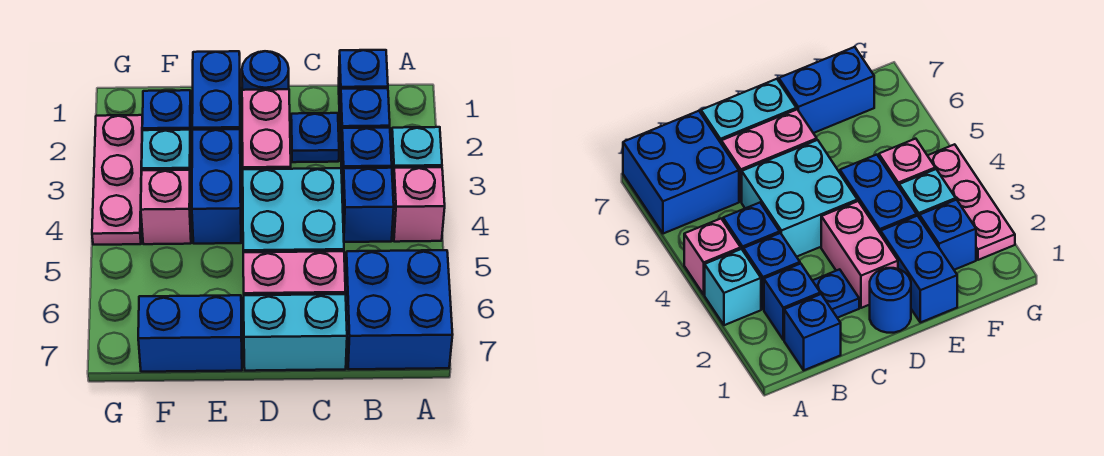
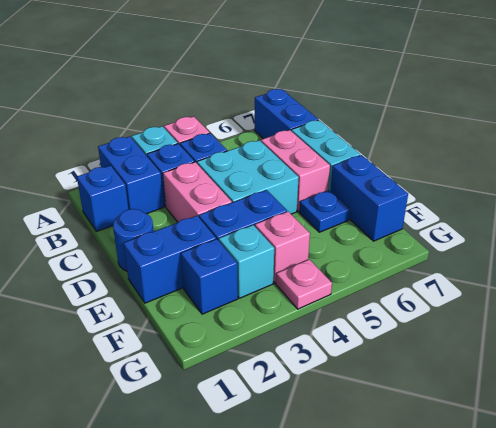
blue 2x2 brick [345,250,453,369] -> blue 1x2 brick [254,89,318,139]
blue 1x1 brick [340,88,390,154] -> blue 1x2 brick [98,136,164,214]
blue 1x1 plate [291,113,339,162] -> blue 1x1 plate moved to [299,190,350,232]
pink 1x2 brick [242,89,291,169] -> pink 1x2 brick turned to [163,162,232,222]
pink 1x3 plate [92,115,143,245] -> pink 1x1 plate [276,259,332,309]

